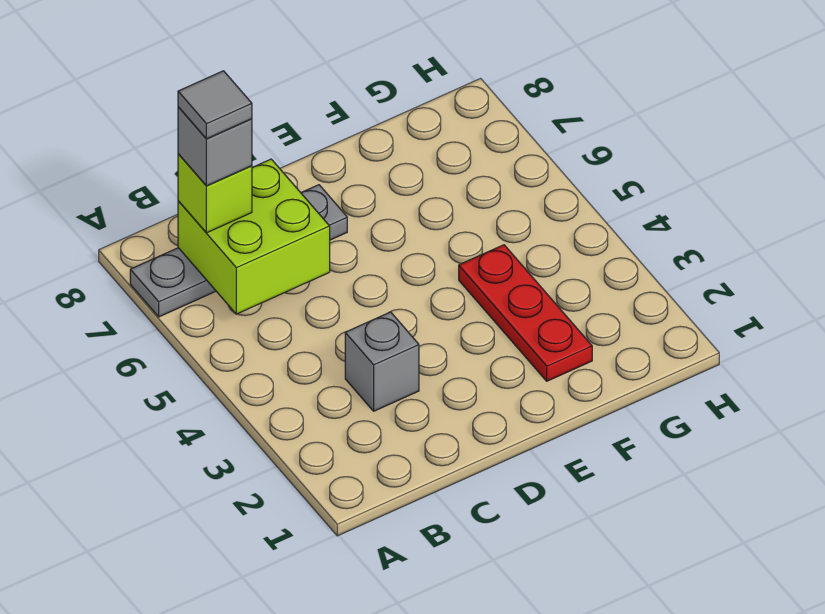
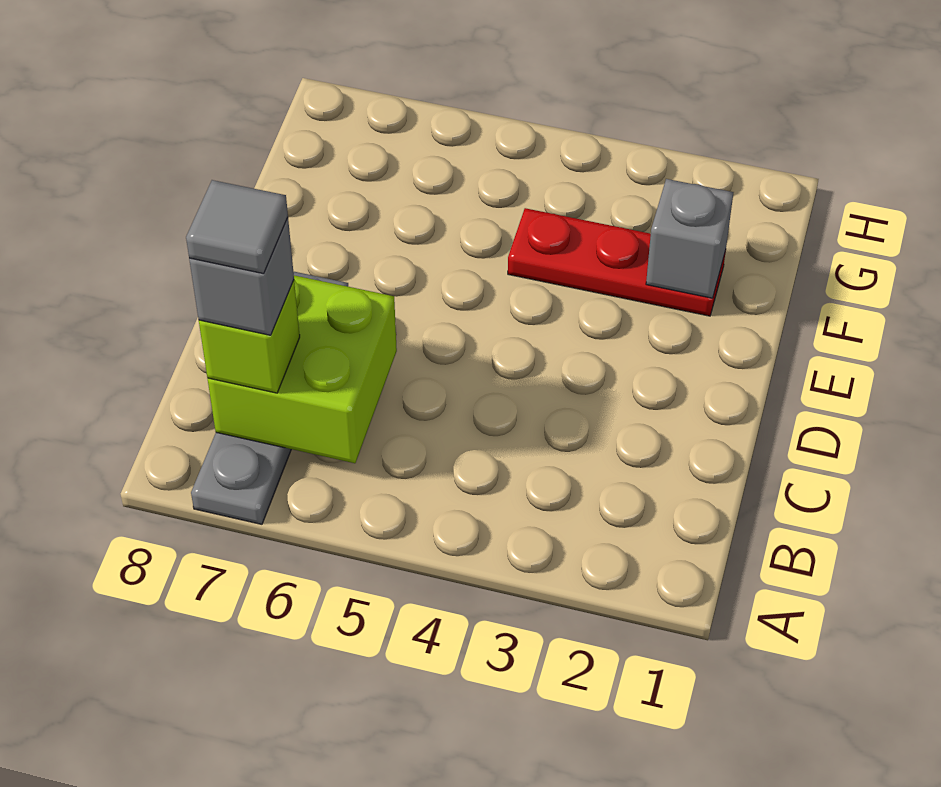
grey 1x1 brick [345,312,419,411] -> grey 1x1 brick moved to [646,179,733,298]

